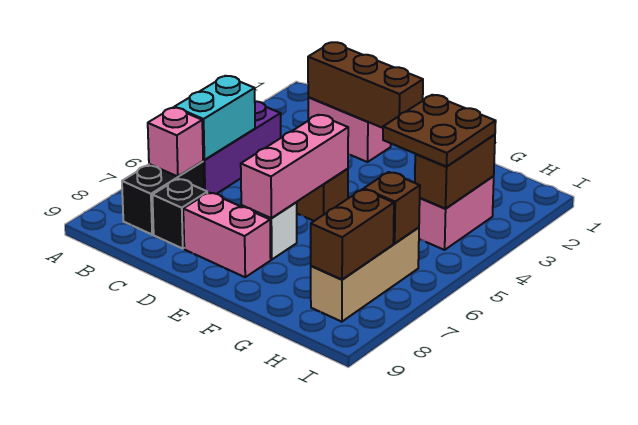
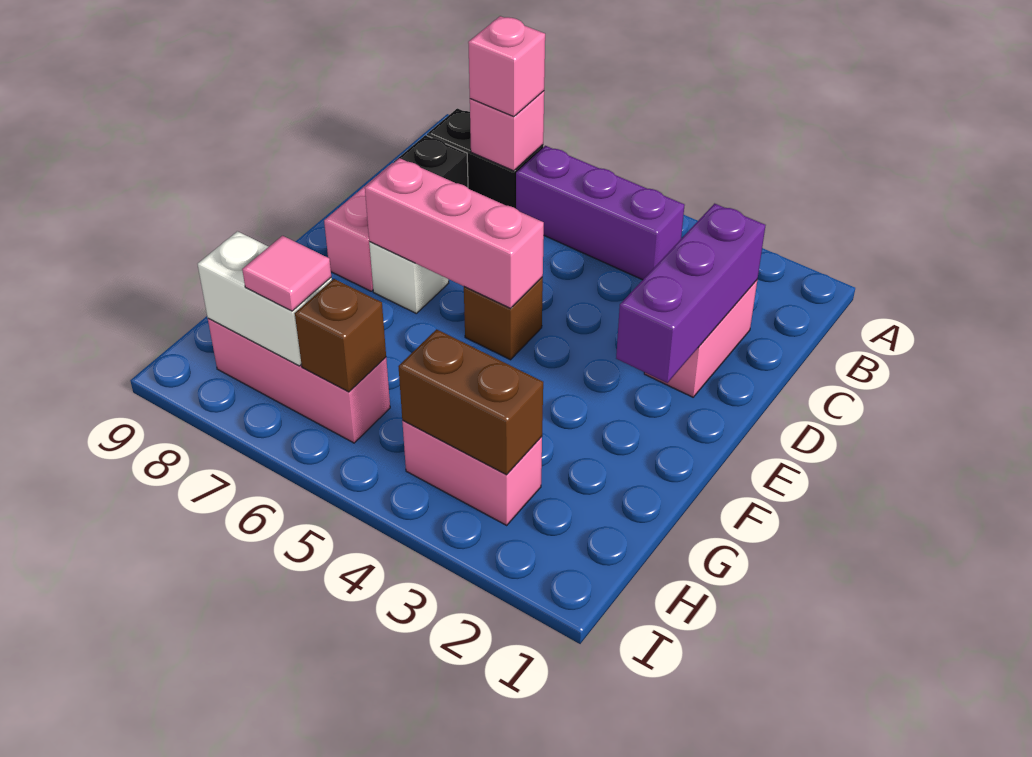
cyan 1x2 brick [175,76,255,160] -> none
none -> pink 1x1 brick [468,16,545,117]
brown 1x3 brick [308,42,423,128] -> purple 1x3 brick [616,204,766,383]
brown 2x2 plate [383,95,496,167] -> none
tan 1x3 brick [311,227,419,322] -> pink 1x3 brick [208,318,390,443]
brown 1x2 brick [311,189,394,279] -> white 1x2 brick [198,231,332,366]
none -> pink 1x1 tile [242,236,331,311]

